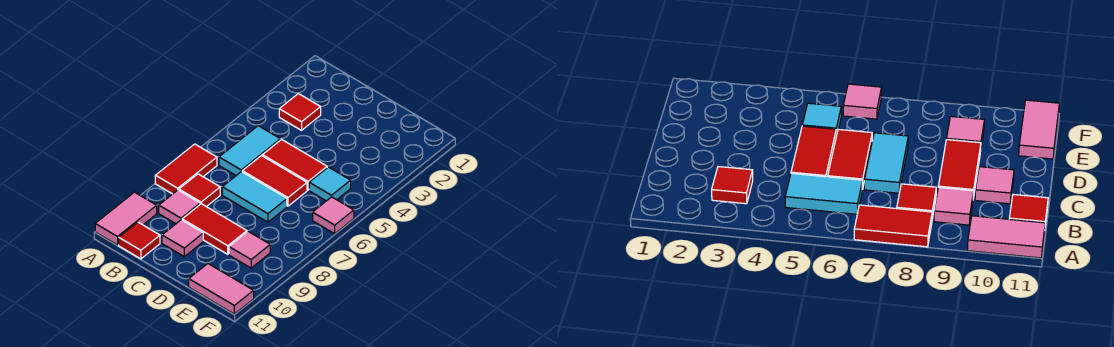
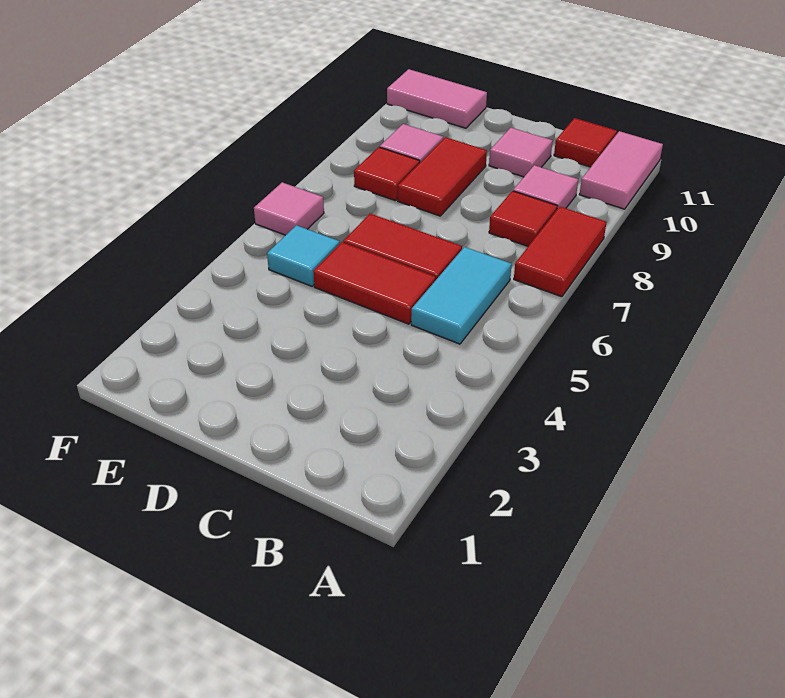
red 1x1 tile [279,94,321,130] -> red 1x1 tile moved to [354,147,420,201]
cyan 1x2 tile [222,172,287,222] -> none
red 1x2 tile [182,204,247,254] -> red 1x2 tile turned to [398,137,487,216]

